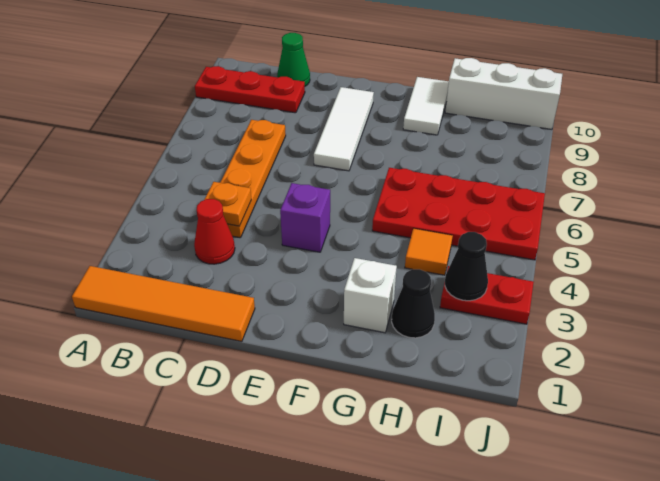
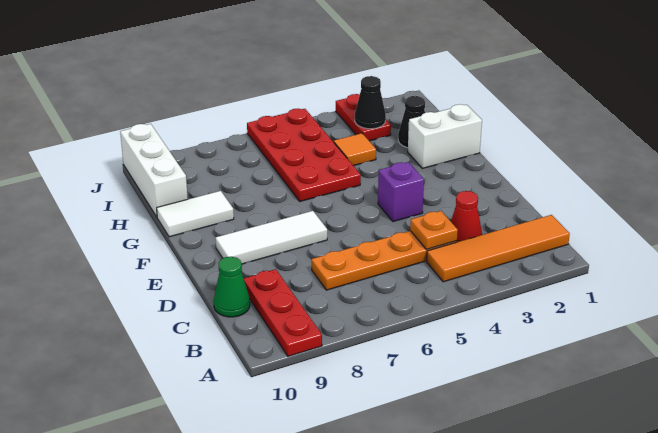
orange 1x4 tile [72,266,255,341] -> orange 1x4 tile turned to [427,215,570,282]
white 1x1 brick [344,258,397,333] -> white 1x2 brick [408,104,482,168]

